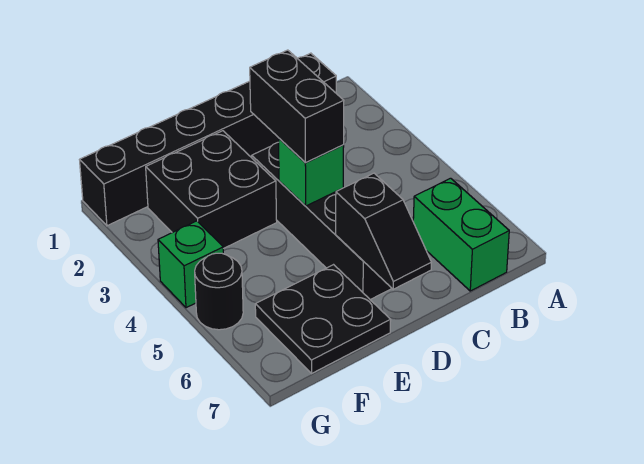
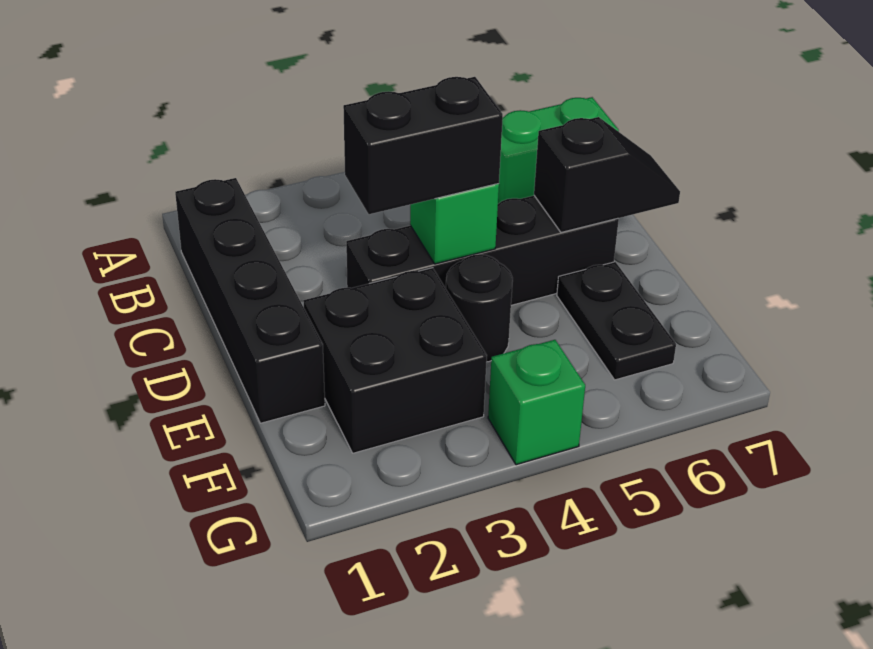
black 1x6 brick [80,53,336,226] -> black 1x4 brick [175,178,325,423]
black 2x2 plate [255,265,391,373] -> black 1x2 plate [557,262,676,380]
black 1x1 round brick [195,253,243,330] -> black 1x1 round brick moved to [446,254,513,362]

